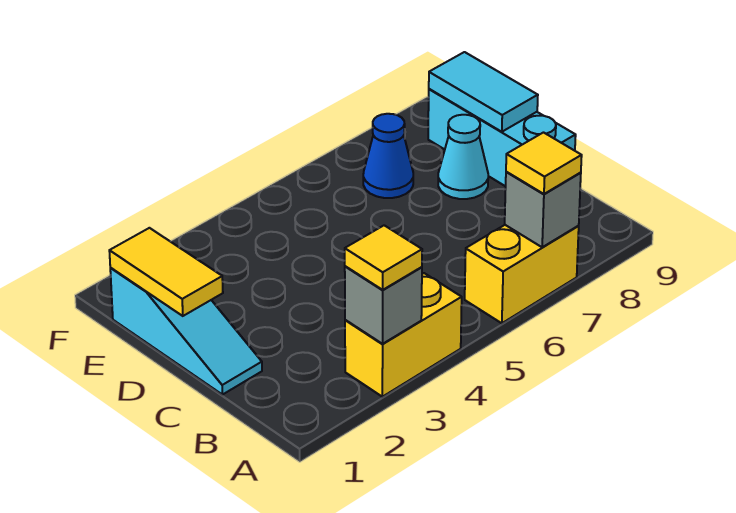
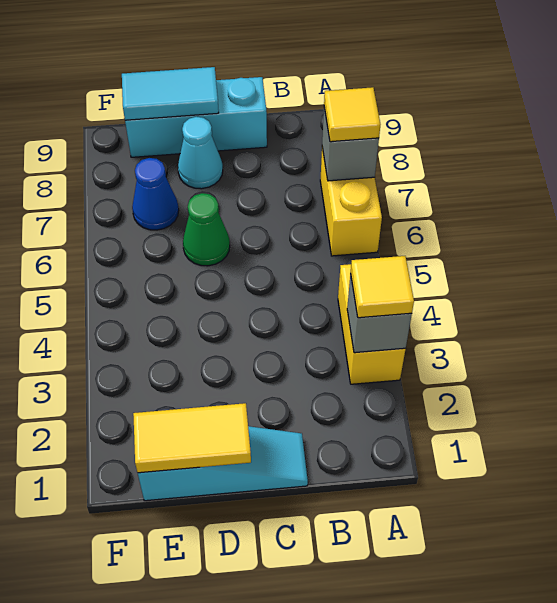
none -> green 1x1 cone [183,193,230,266]

